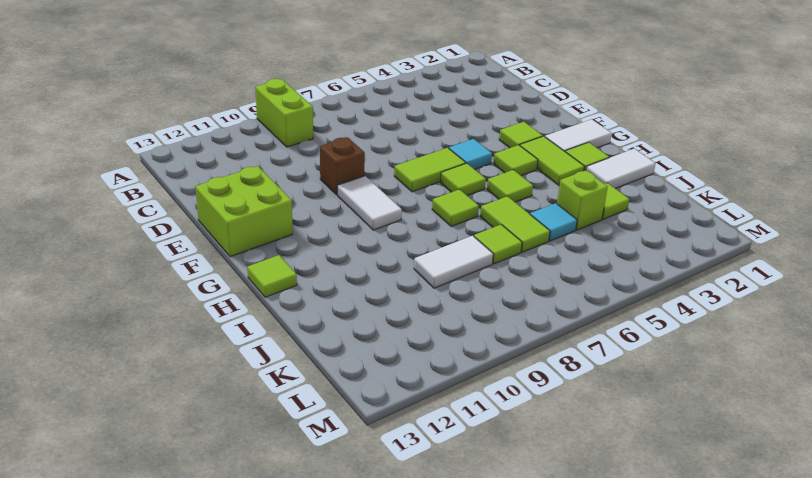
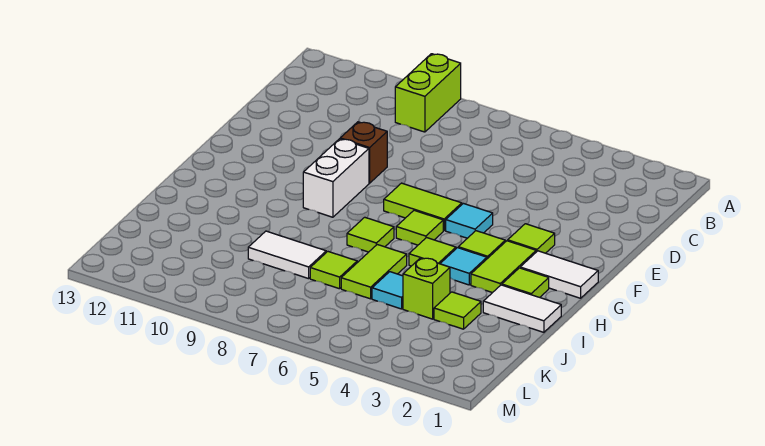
lime 2x2 brick [195,166,293,257] -> none
white 1x2 tile [338,176,402,230] -> white 1x2 brick [303,139,369,217]
none -> cyan 1x1 tile [440,248,487,285]
lime 1x1 tile [247,255,297,297] -> none

